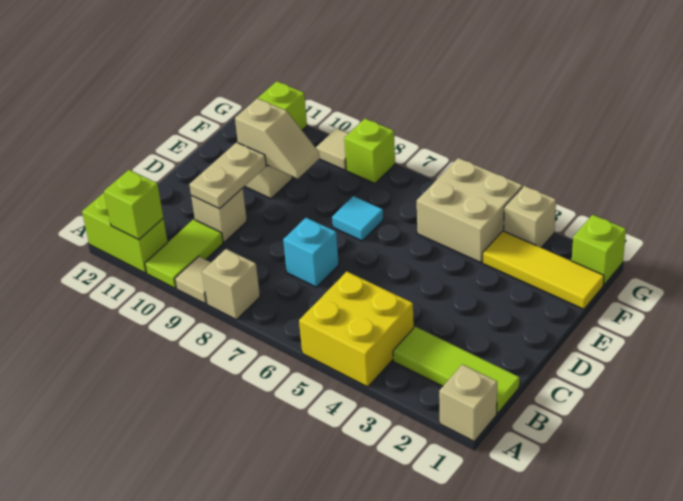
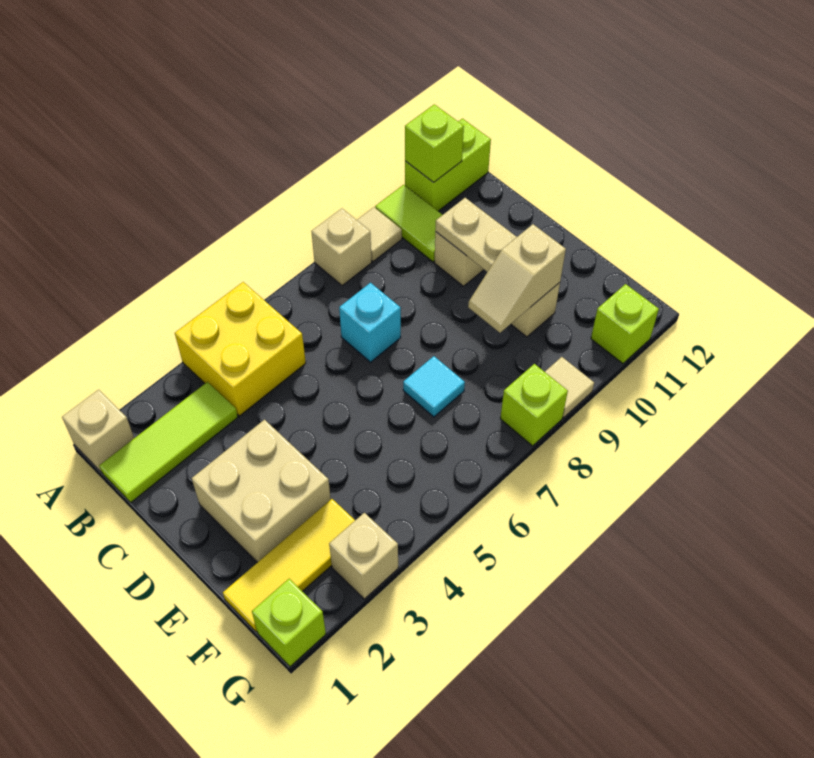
tan 2x2 brick [417,158,522,263] -> tan 2x2 brick moved to [192,420,331,563]

